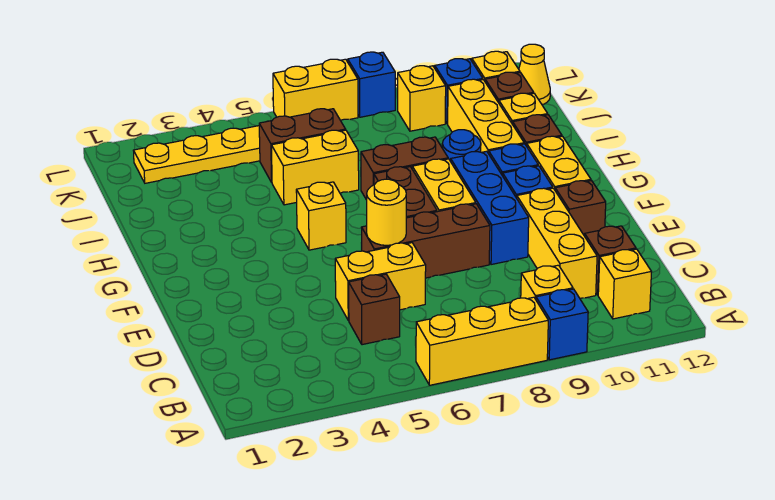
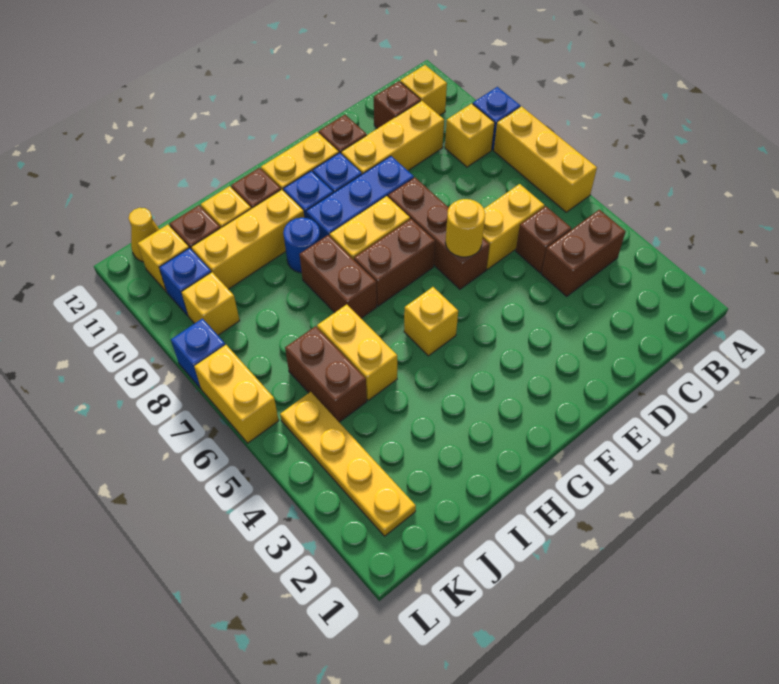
none -> brown 1x2 brick [542,210,626,296]
yellow 1x2 brick [335,243,426,320] -> yellow 1x2 brick turned to [483,184,544,269]

